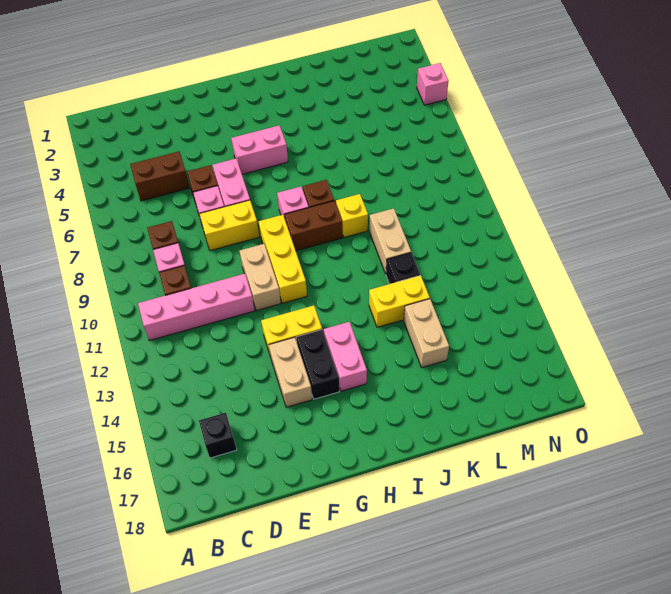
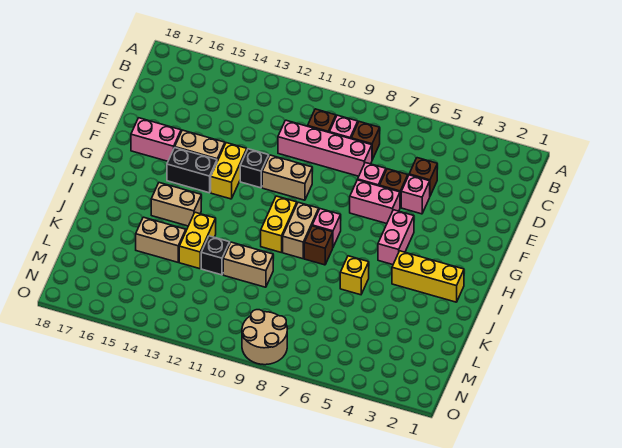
pink 1x4 brick [138,274,255,341] -> pink 1x4 brick turned to [278,120,372,176]
brown 1x2 brick [130,151,190,201] -> brown 1x1 brick [409,158,437,196]
black 1x1 brick [199,413,237,458] -> black 1x1 brick moved to [240,149,269,188]
yellow 1x2 brick [200,200,259,251] -> yellow 1x2 brick moved to [261,196,297,252]
yellow 1x3 brick [259,215,307,303] -> yellow 1x3 brick moved to [392,251,464,302]
brown 1x2 brick [284,201,343,251] -> tan 1x2 brick [283,202,319,259]
pink 1x2 brick [324,322,367,391] -> pink 1x2 brick moved to [131,118,181,161]
none -> tan 1x2 brick [151,183,201,226]
yellow 1x1 brick [336,194,368,237] -> yellow 1x1 brick moved to [340,256,369,295]
none -> tan 2x2 round brick [242,310,287,365]
pink 1x1 brick [417,63,448,105] -> pink 1x1 brick moved to [401,175,430,214]

